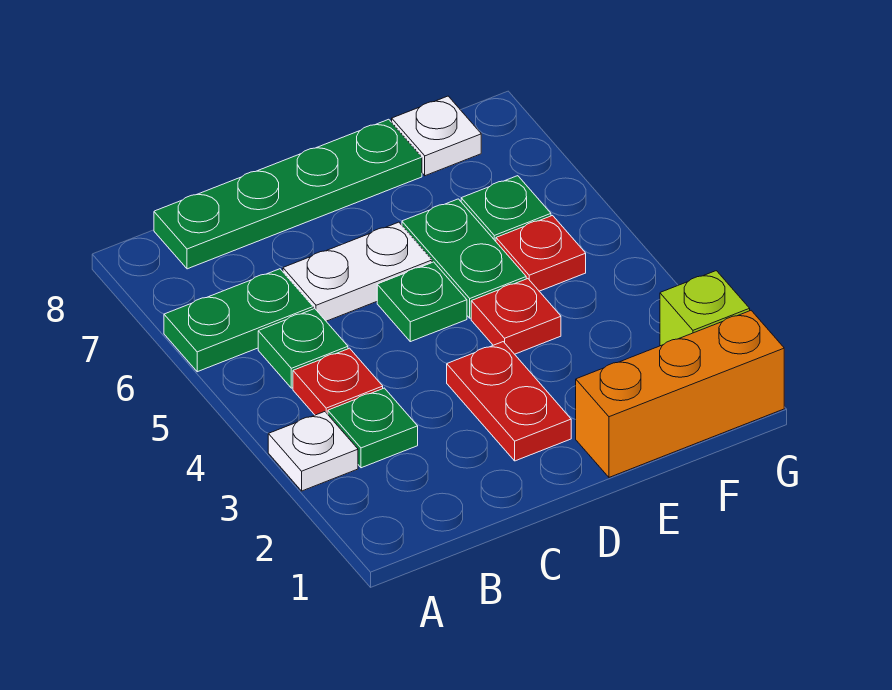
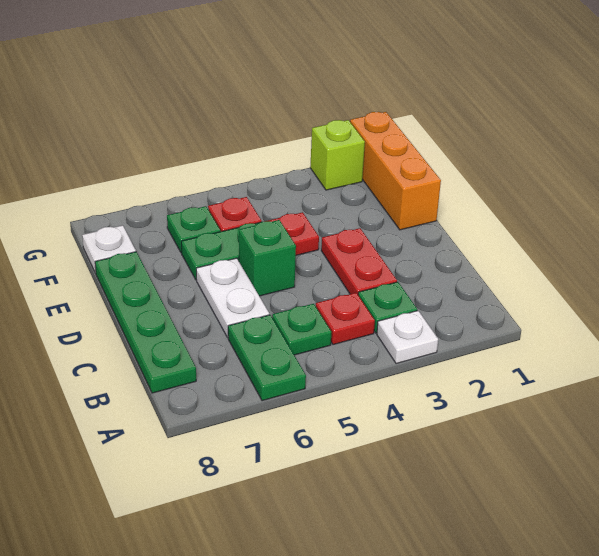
red 1x2 plate [447,342,571,461] -> red 1x2 plate turned to [321,228,397,294]
green 1x1 plate [377,262,467,342] -> green 1x1 brick [239,220,296,296]

